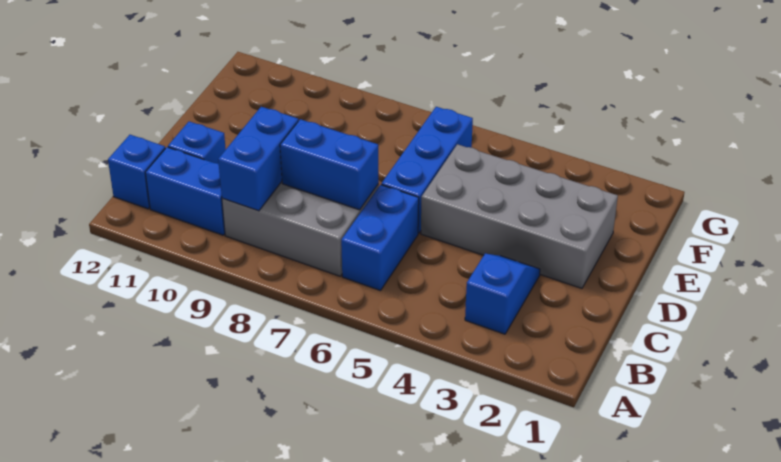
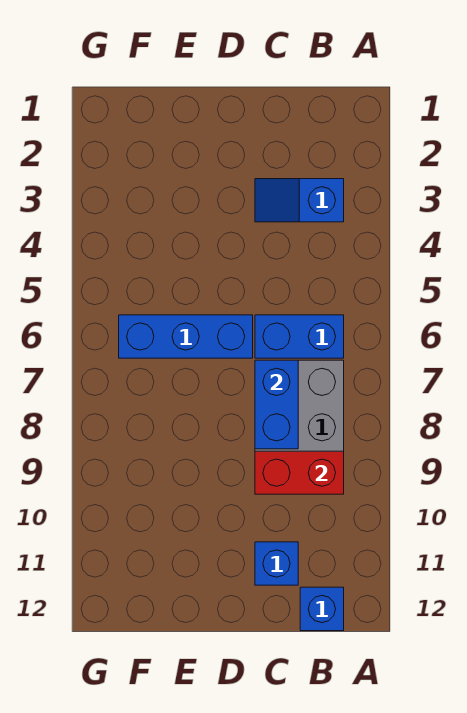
blue 1x2 brick [218,107,298,211] -> red 1x2 brick [255,451,344,494]
blue 1x2 brick [145,147,225,235] -> none
grey 2x4 brick [421,144,618,288] -> none

